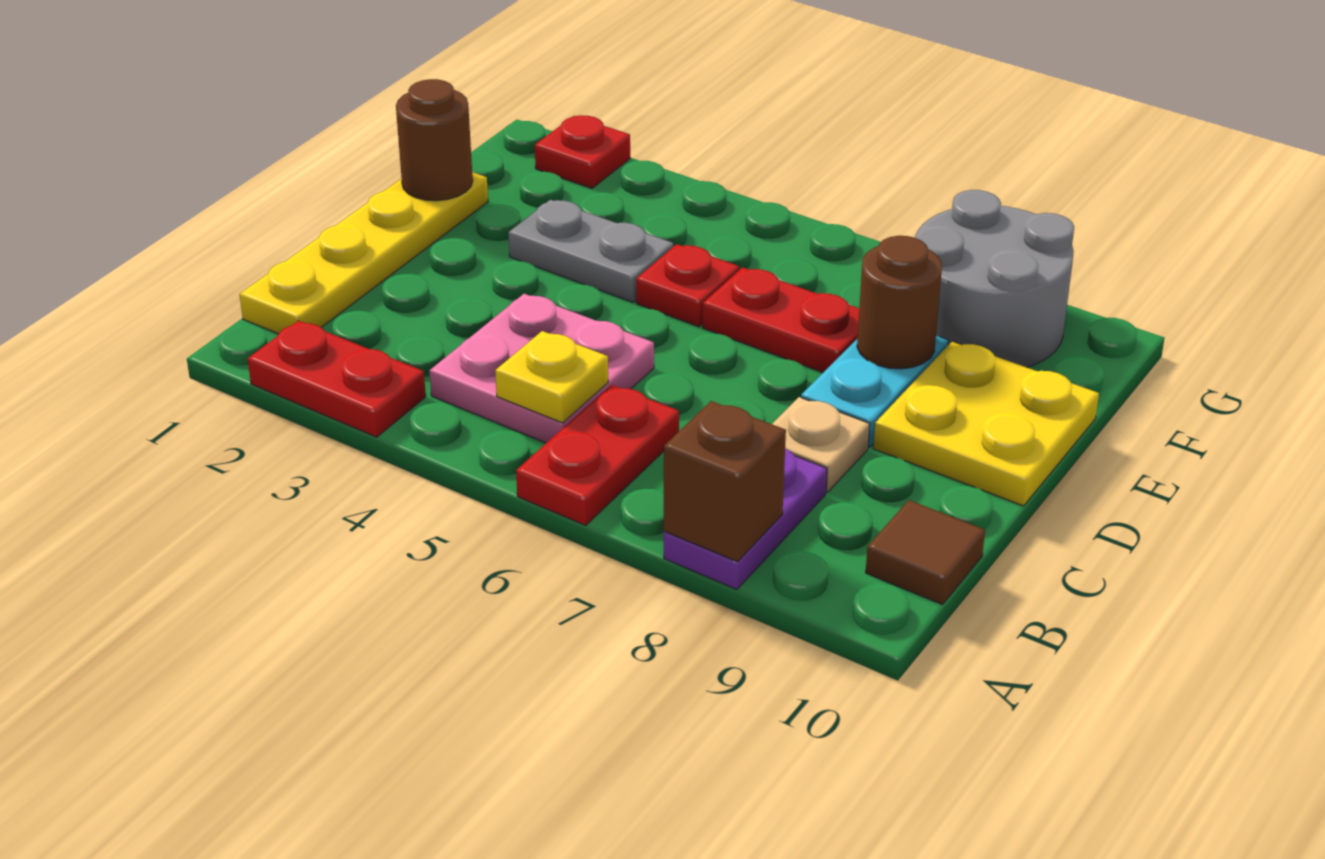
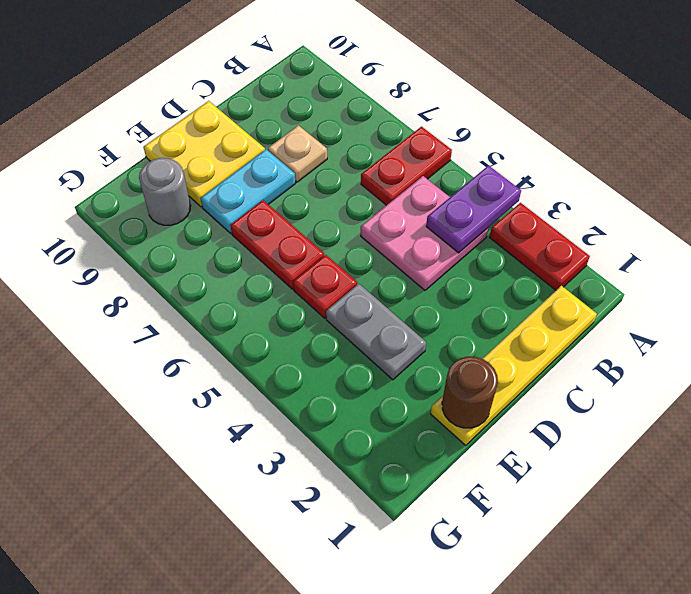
purple 1x2 plate [664,449,827,589] -> purple 1x2 plate moved to [426,166,521,253]
brown 1x1 brick [664,401,786,562] -> none
yellow 1x1 plate [495,331,608,423] -> none
brown 1x1 tile [866,500,985,604] -> none
brown 1x1 round brick [857,236,942,369] -> none
grey 2x2 round brick [915,190,1074,367] -> grey 1x1 round brick [139,158,191,225]
red 1x1 plate [535,115,630,188] -> none

